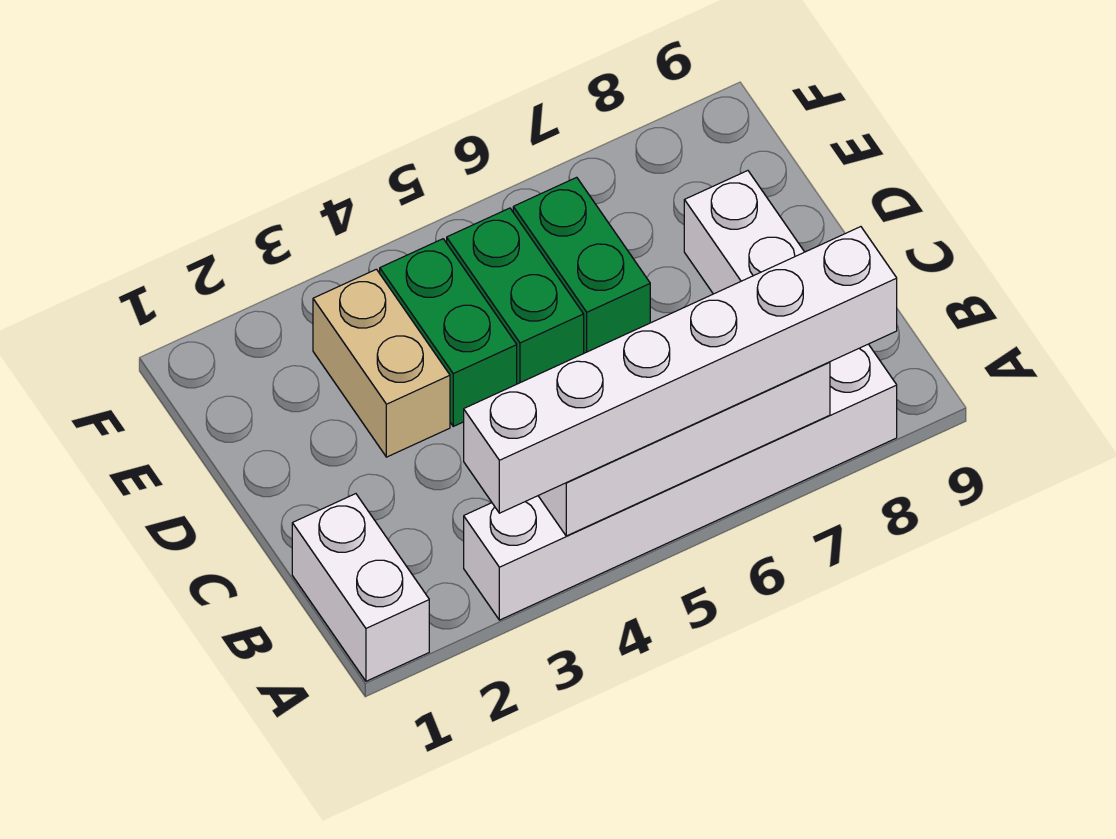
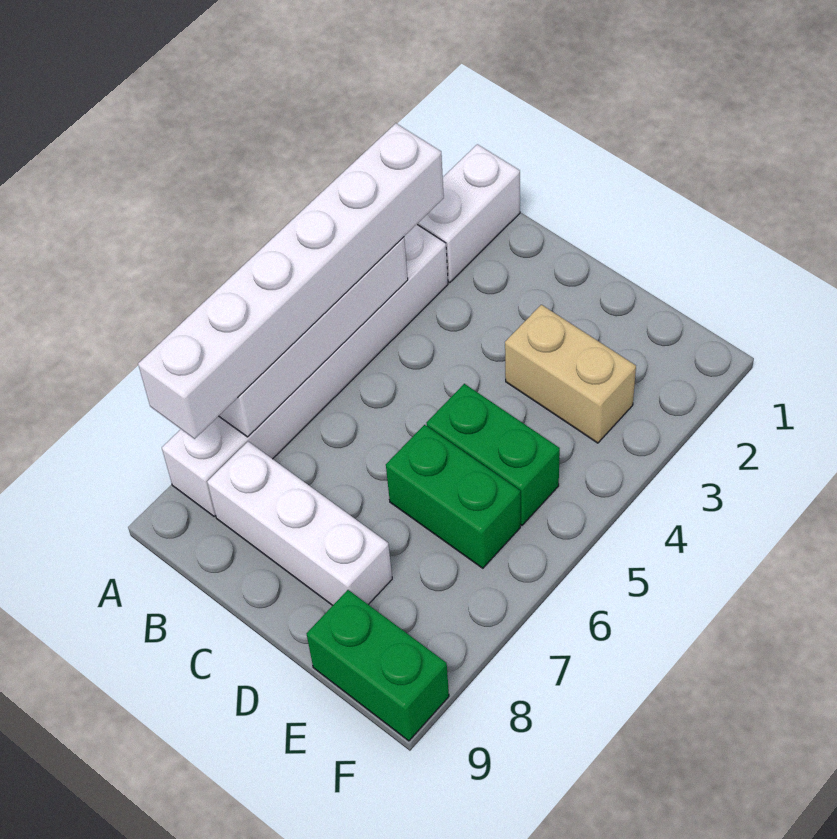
white 1x2 brick [292,494,429,681] -> white 1x2 brick turned to [417,144,520,282]
green 1x2 brick [380,239,517,426] -> green 1x2 brick moved to [307,590,449,741]

